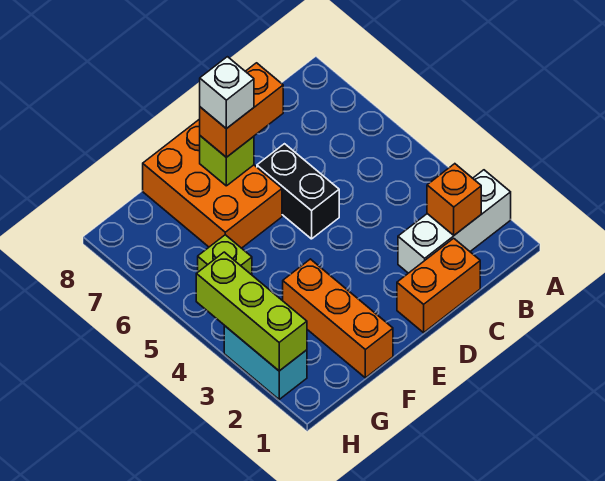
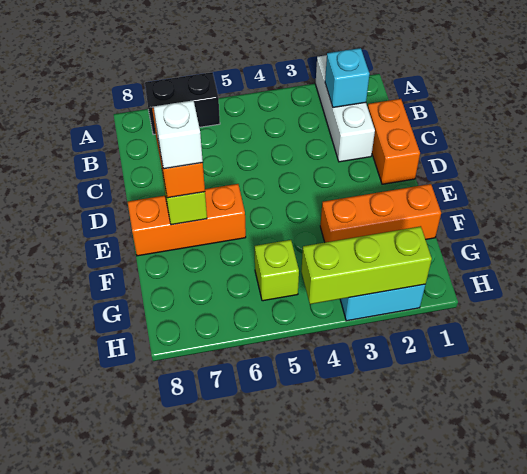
orange 1x1 brick [427,164,481,235] -> cyan 1x1 brick [325,48,369,107]
black 1x2 brick [257,144,339,239] -> black 1x2 brick moved to [145,72,220,135]
orange 2x3 brick [143,119,282,248] -> orange 1x3 brick [128,184,246,256]

